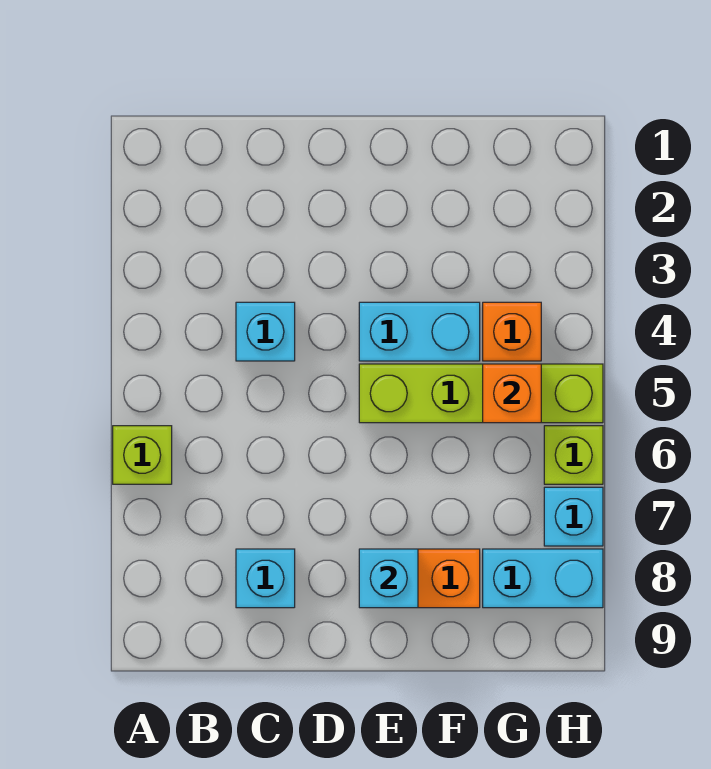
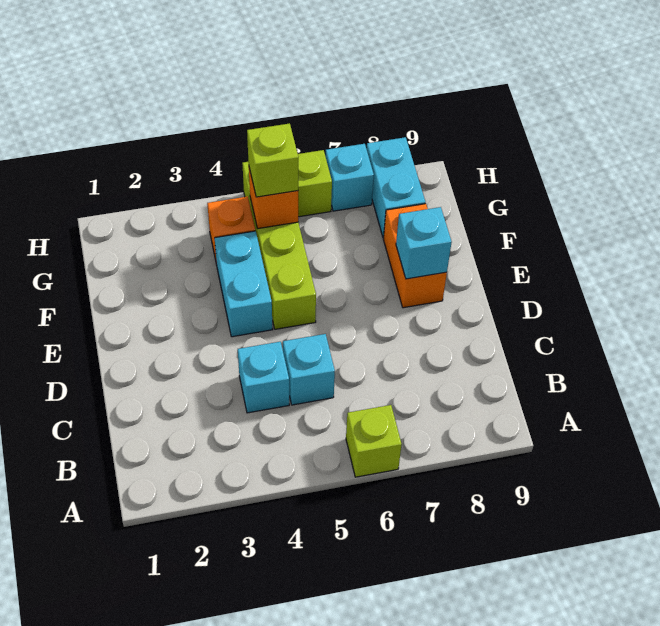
cyan 1x1 brick [236,549,295,608] -> cyan 1x1 brick moved to [283,334,335,405]
none -> lime 1x1 brick [247,123,298,197]

